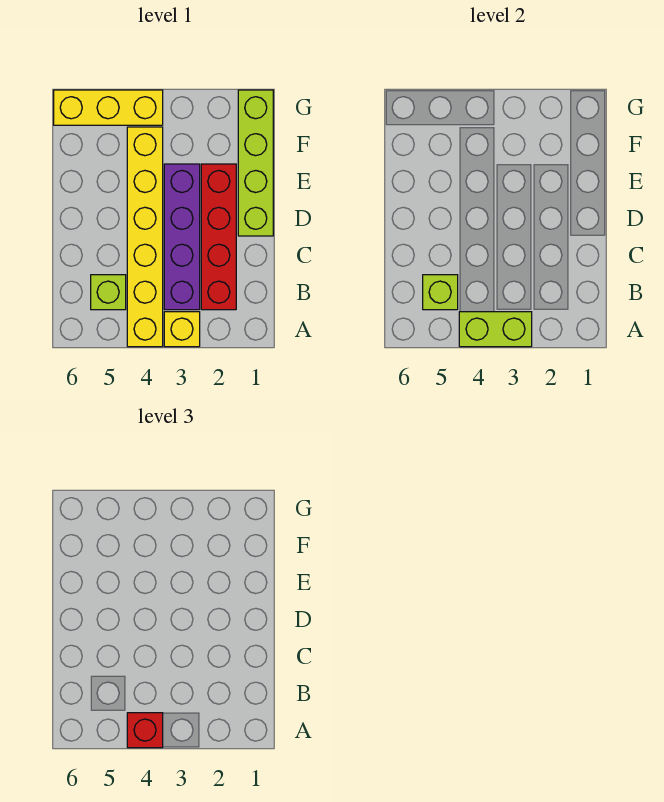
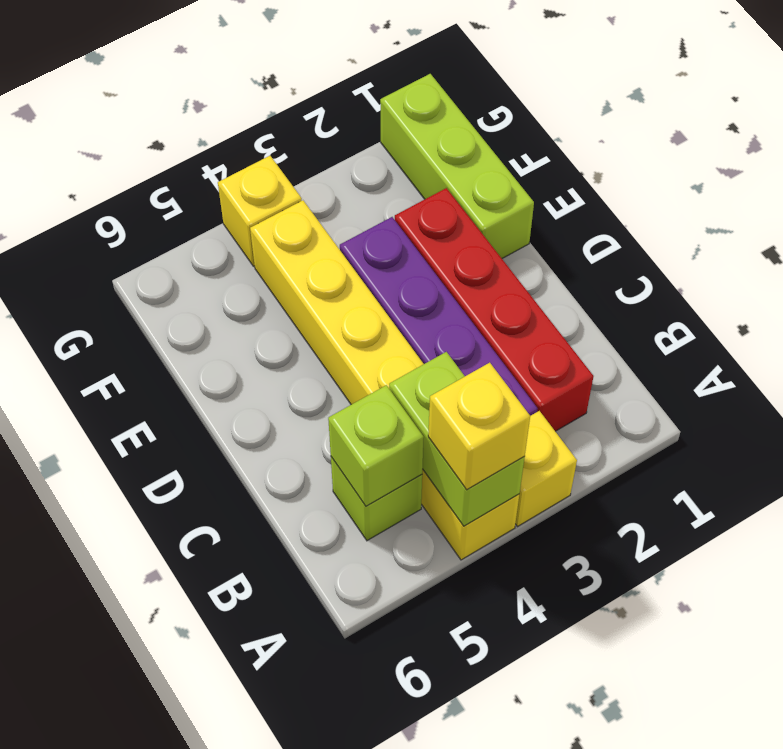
lime 1x2 brick [459,312,532,347] -> lime 1x2 brick turned to [389,352,525,526]
red 1x1 brick [127,713,163,748] -> yellow 1x1 brick [428,363,530,490]
lime 1x4 brick [238,90,273,236] -> lime 1x3 brick [380,74,534,258]
yellow 1x3 brick [54,90,163,125] -> yellow 1x1 brick [218,156,302,266]

